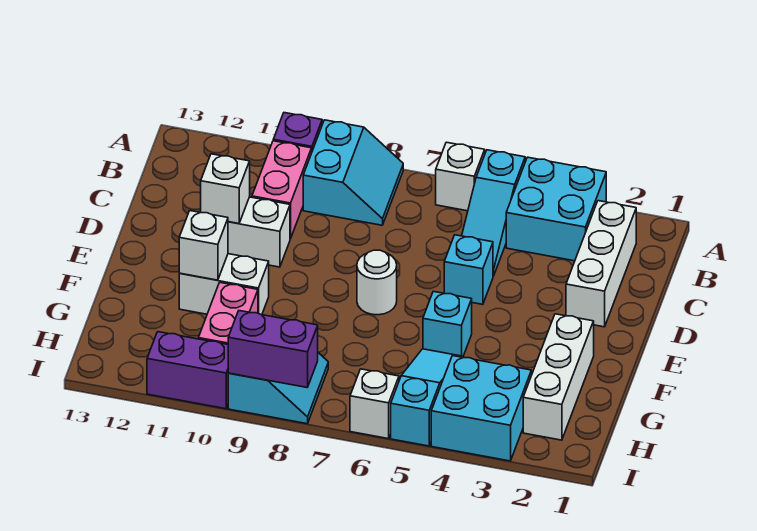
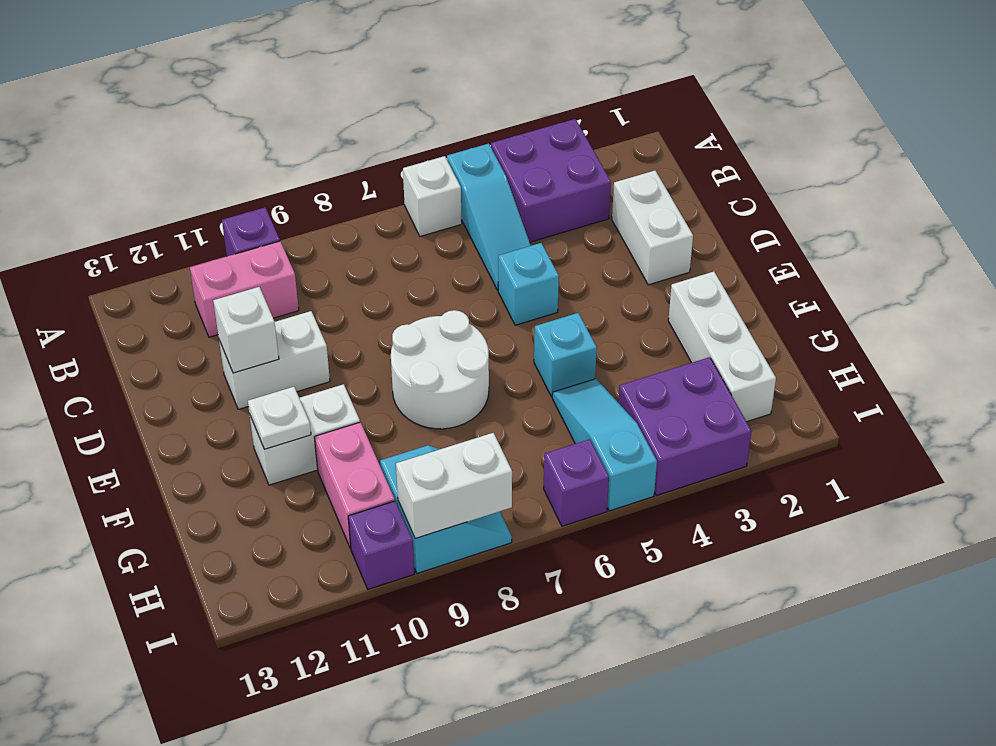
cyan 2x2 brick [506,157,606,261] -> purple 2x2 brick [491,119,611,242]
cyan 2x2 slope [303,120,403,225] -> none
white 1x3 brick [566,201,636,327] -> white 1x2 brick [612,170,693,285]
pink 1x2 brick [252,141,312,239] -> pink 1x2 brick turned to [190,241,299,337]
white 1x1 round brick [357,250,397,315] -> white 2x2 round brick [391,310,489,429]
white 1x1 brick [179,211,228,280] -> white 1x1 plate [248,387,311,449]
cyan 2x2 brick [431,356,531,461] -> purple 2x2 brick [618,357,751,496]
white 1x1 brick [350,369,399,439] -> purple 1x1 brick [544,439,609,526]
purple 1x2 brick [228,311,318,387] -> white 1x2 brick [396,433,512,538]
purple 1x2 brick [147,332,228,409] -> purple 1x1 brick [348,501,414,589]

